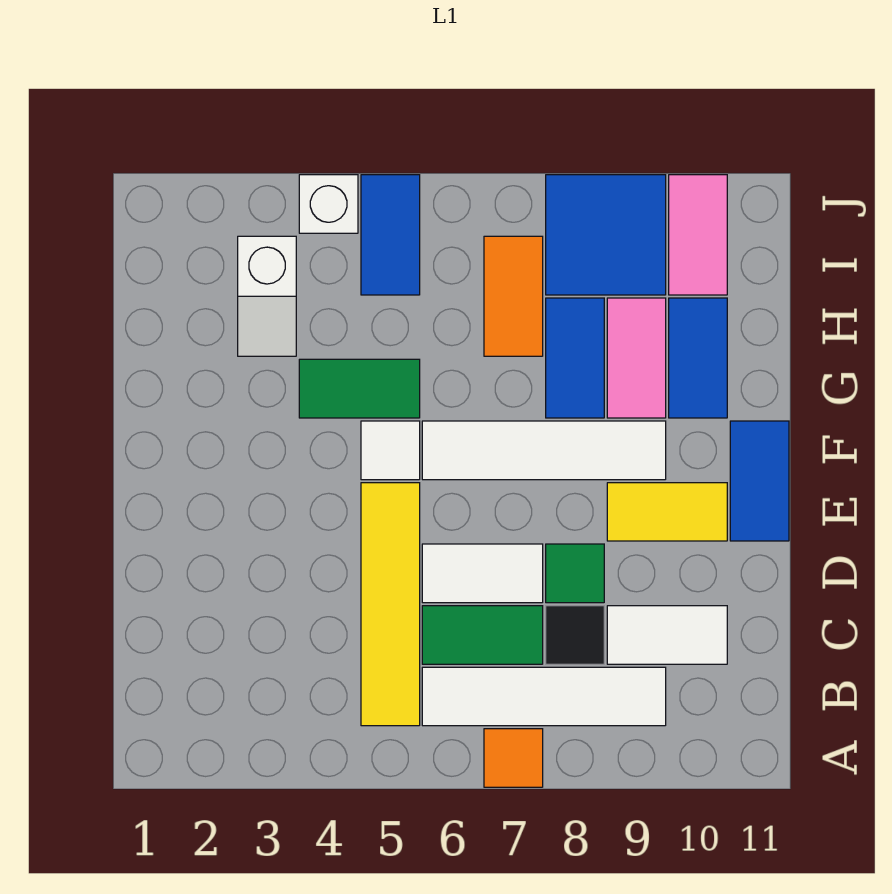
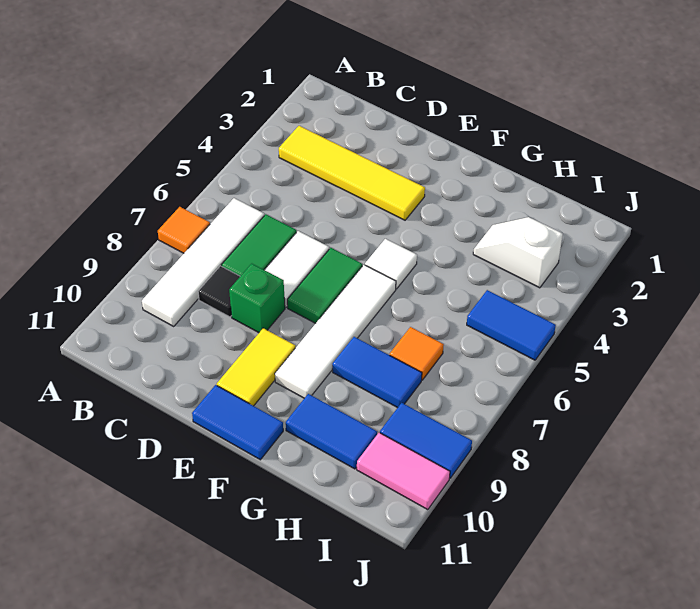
yellow 1x4 tile [361,483,420,726] -> yellow 1x4 tile moved to [279,126,425,220]
white 1x2 tile [607,606,727,664] -> none
green 1x1 tile [546,544,604,603] -> green 1x1 brick [229,264,285,333]
green 1x2 tile [299,359,420,418] -> green 1x2 tile moved to [287,248,362,323]
pink 1x2 tile [607,298,666,418] -> none
orange 1x2 tile [484,236,543,356] -> orange 1x1 tile [390,327,444,380]
blue 2x2 tile [546,175,666,295] -> blue 1x2 tile [380,403,472,478]
white 1x1 brick [299,175,358,233] -> none

